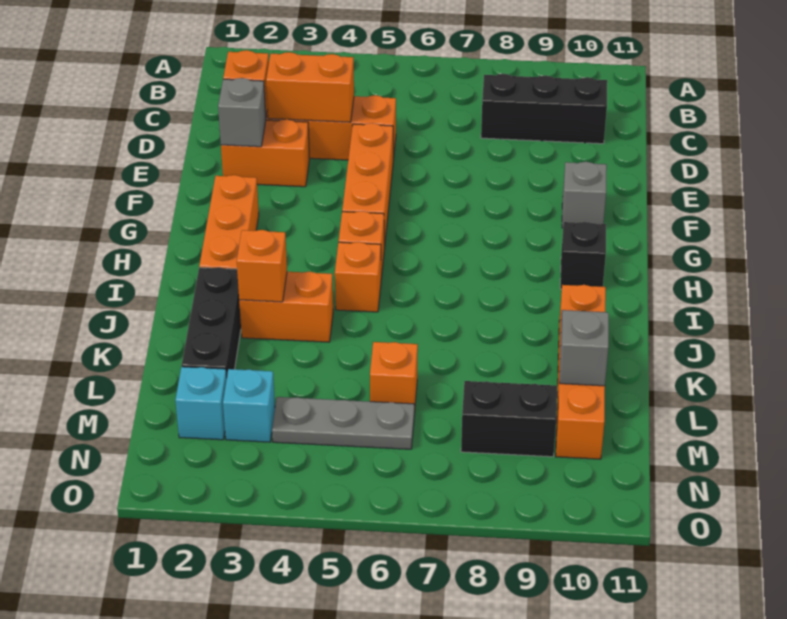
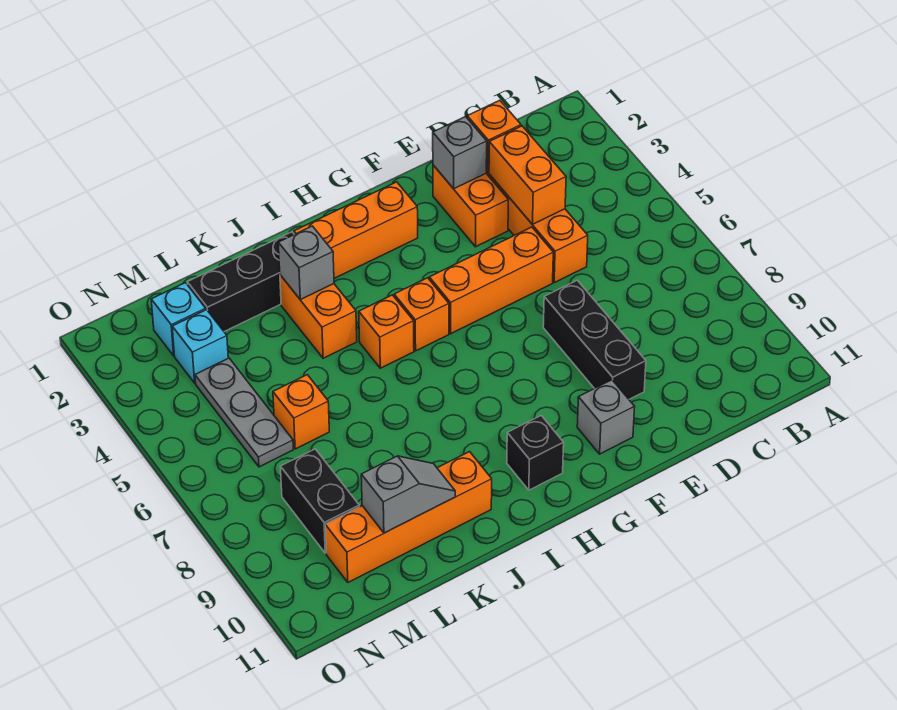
black 1x3 brick [481,74,607,144] -> black 1x3 brick moved to [543,280,646,399]
orange 1x1 brick [237,230,287,302] -> grey 1x1 brick [278,226,334,300]

